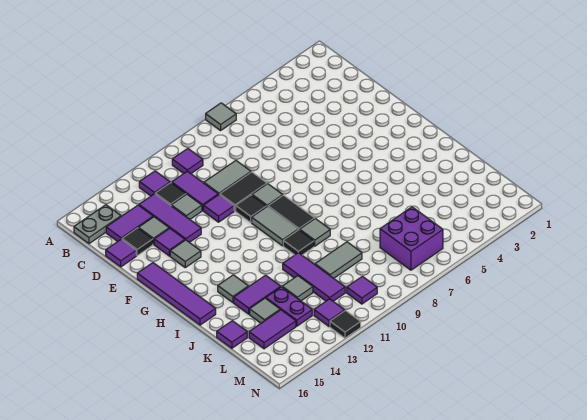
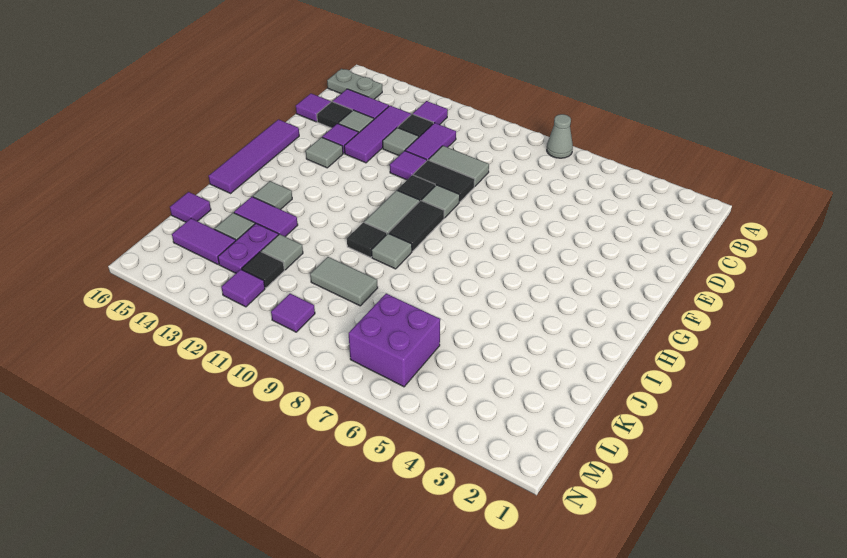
grey 1x1 tile [206,103,236,131] -> grey 1x1 cone [547,114,573,158]
purple 1x1 tile [172,148,203,174] -> none
purple 1x3 tile [283,253,345,301] -> none
black 1x1 tile [330,311,361,338] -> black 1x1 tile moved to [242,252,284,288]

